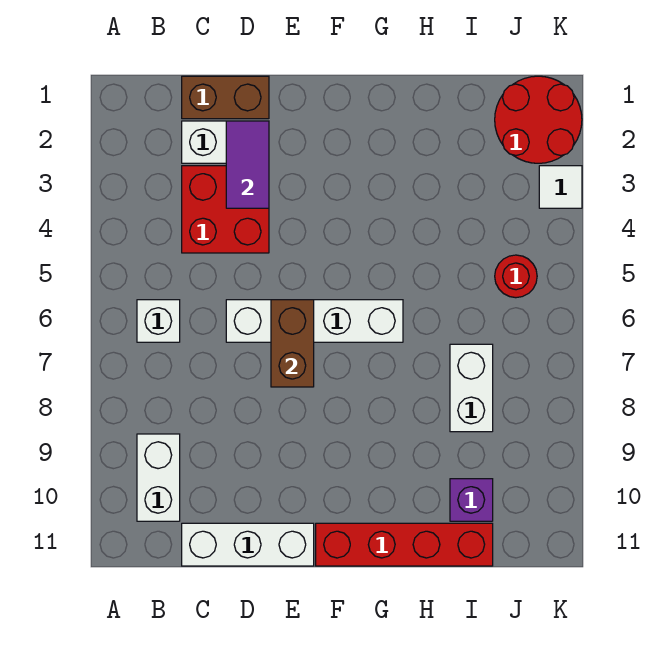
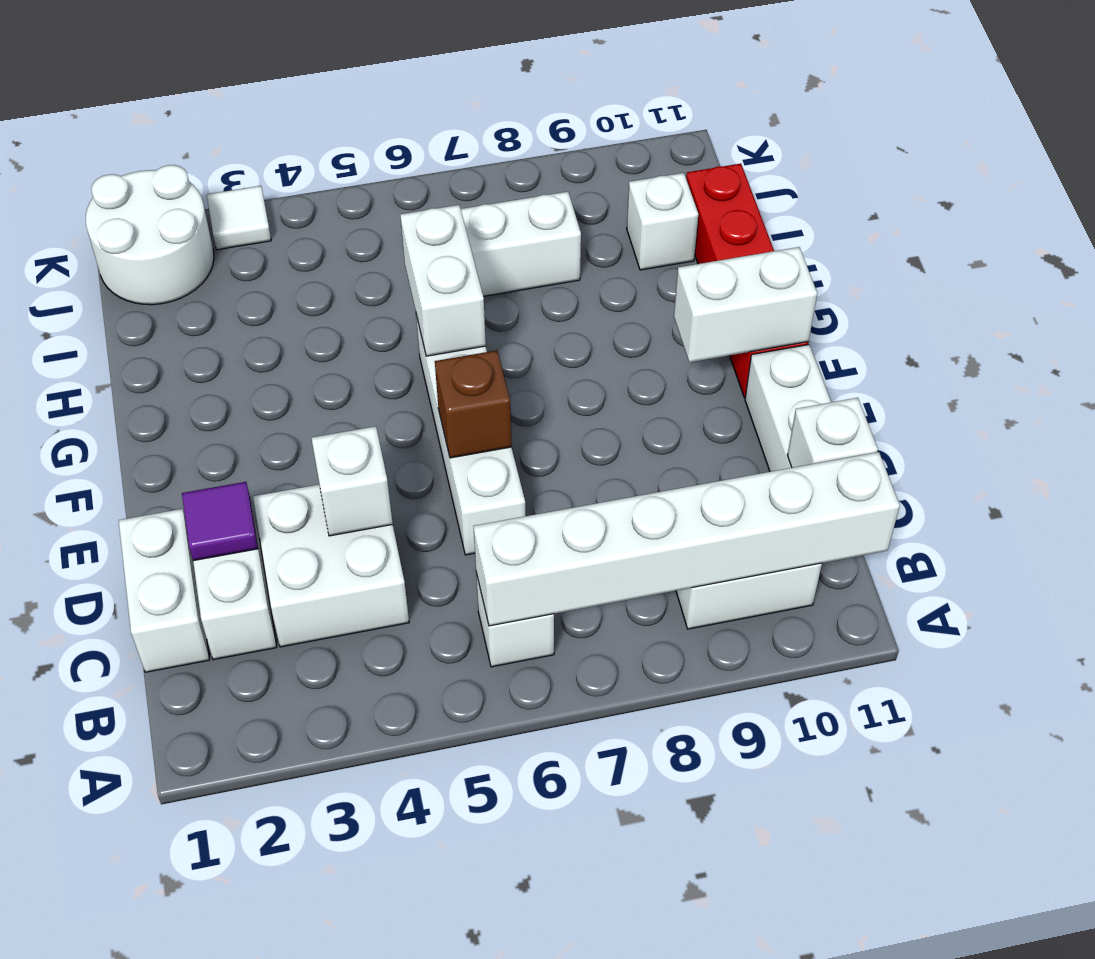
none -> white 1x6 brick [474,452,900,626]
brown 1x2 brick [182,76,269,119] -> white 1x2 brick [119,509,209,672]
red 2x2 brick [182,166,269,253] -> white 2x2 brick [253,485,409,647]
none -> white 1x1 brick [787,398,878,468]
purple 1x2 tile [226,121,269,208] -> purple 1x1 tile [182,482,258,561]
none -> white 1x1 brick [311,426,393,536]
brown 1x2 brick [271,300,314,387] -> brown 1x1 brick [435,350,512,458]
none -> white 1x2 brick [674,247,817,362]
none -> white 1x2 brick [400,205,486,356]
purple 1x1 brick [450,479,493,521] -> white 1x1 brick [627,173,698,270]
red 2x2 round brick [495,76,582,163] -> white 2x2 round brick [86,165,214,305]
red 1x1 round brick [495,255,537,298] -> none

